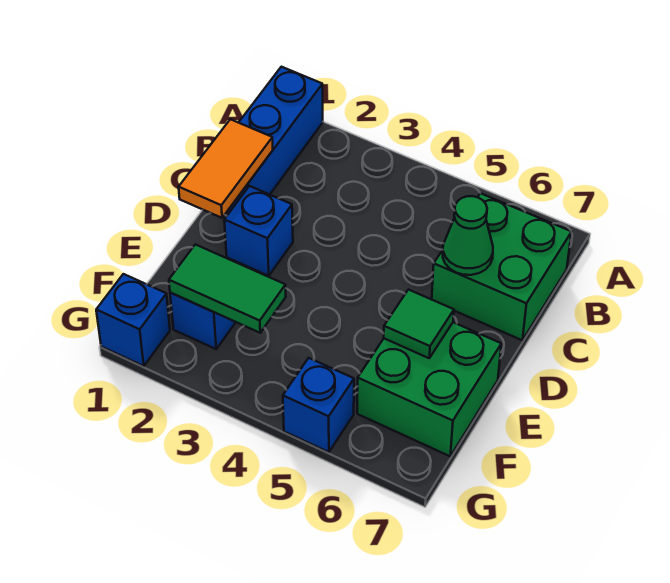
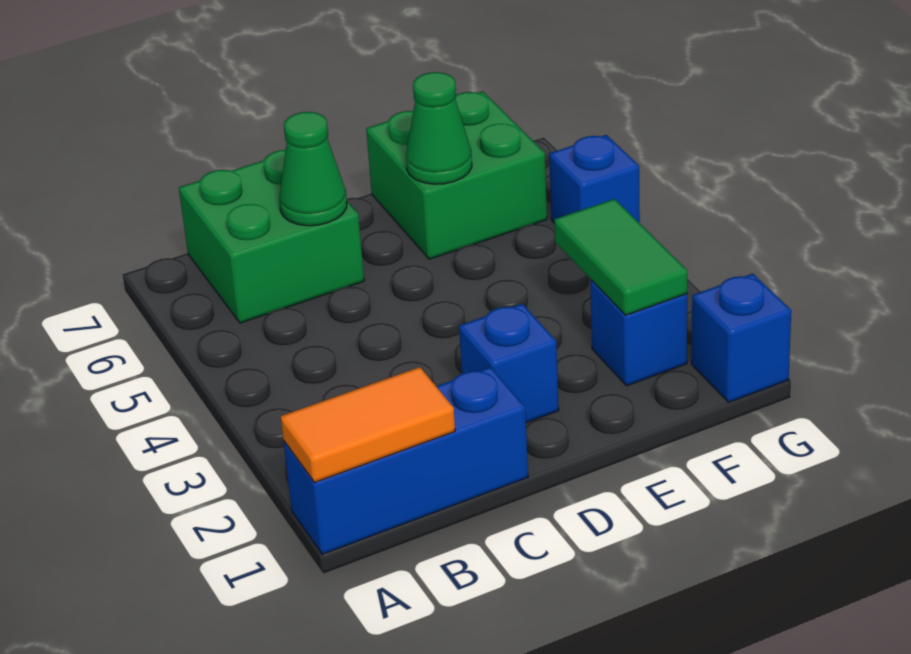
orange 1x2 tile [179,119,273,218] -> orange 1x2 tile moved to [281,367,455,483]
green 1x1 tile [384,290,454,358] -> green 1x1 cone [406,72,472,184]

